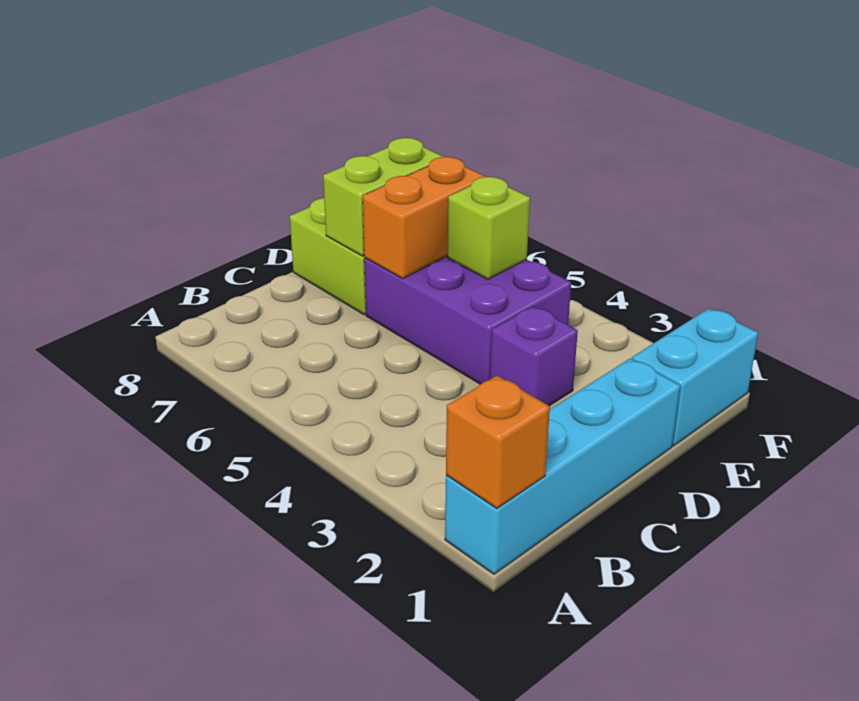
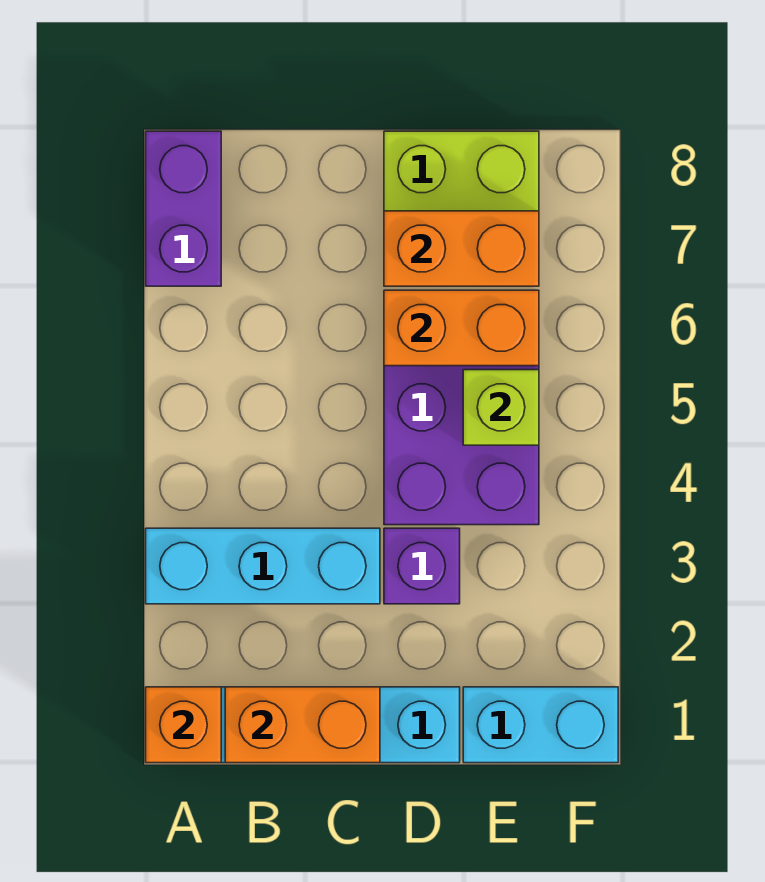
none -> cyan 1x3 brick [146,528,380,604]
none -> purple 1x2 brick [146,131,221,286]
none -> orange 1x2 brick [225,687,380,763]
lime 1x2 brick [323,138,444,256] -> orange 1x2 brick [384,211,539,286]

